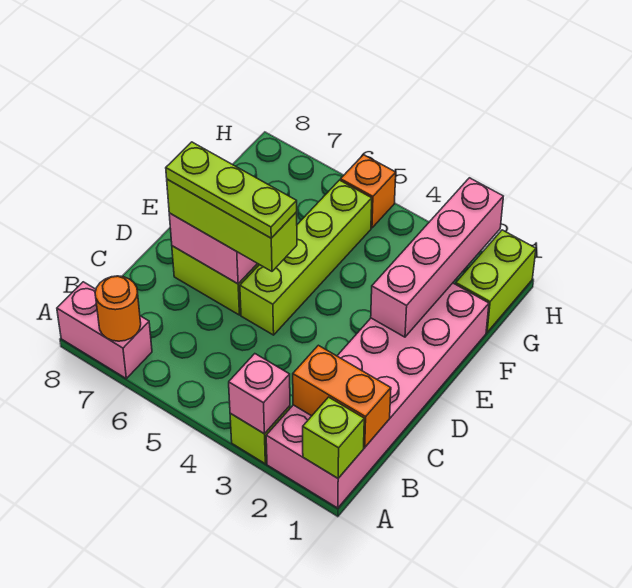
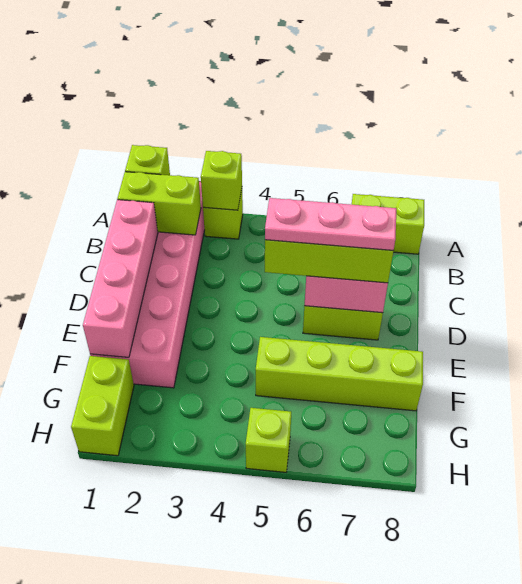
pink 1x1 brick [229,354,290,434] -> lime 1x1 brick [201,151,242,210]
pink 1x2 brick [57,282,152,378] -> lime 1x2 brick [352,194,424,254]
orange 1x1 round brick [95,276,141,341] -> none
orange 1x2 brick [293,345,391,447] -> lime 1x2 brick [118,172,201,235]
lime 1x4 brick [240,180,372,335] -> lime 1x4 brick turned to [256,337,423,411]
lime 1x3 plate [166,142,297,238] -> pink 1x3 plate [265,198,396,250]
pink 1x4 brick [371,178,503,337] -> pink 1x4 brick moved to [83,200,158,357]
orange 1x1 brick [341,155,396,228] -> lime 1x1 brick [246,408,291,472]

